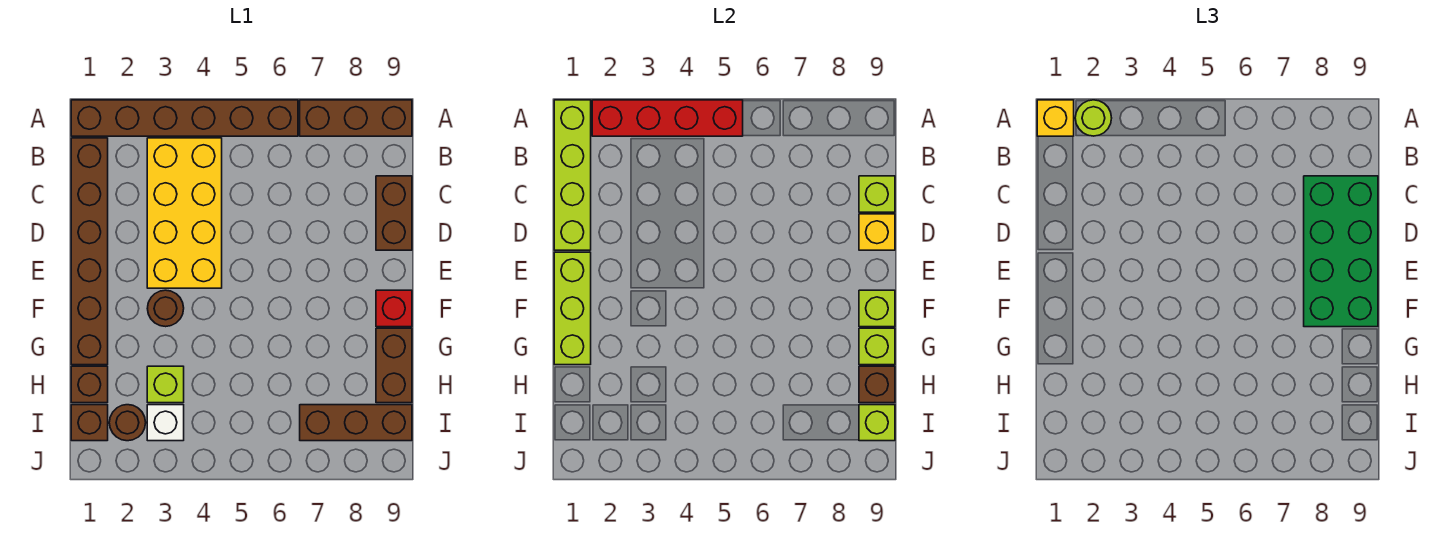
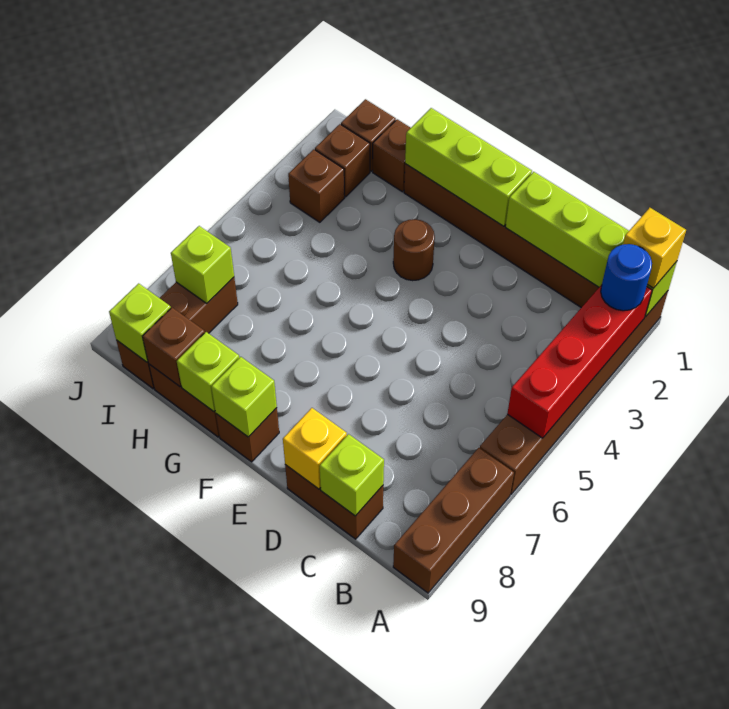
lime 1x1 round brick [1075,100,1112,136] -> blue 1x1 round brick [601,244,652,311]
yellow 2x4 brick [147,138,222,288] -> none
green 2x4 brick [1304,176,1378,327] -> none
red 1x1 brick [376,290,412,327] -> brown 1x1 brick [216,408,279,462]
lime 1x1 brick [147,366,184,403] -> lime 1x1 brick moved to [171,226,234,303]
brown 1x1 round brick [109,405,146,441] -> brown 1x1 brick [315,124,370,197]
white 1x1 brick [147,405,184,441] -> brown 1x1 brick [288,149,345,222]

